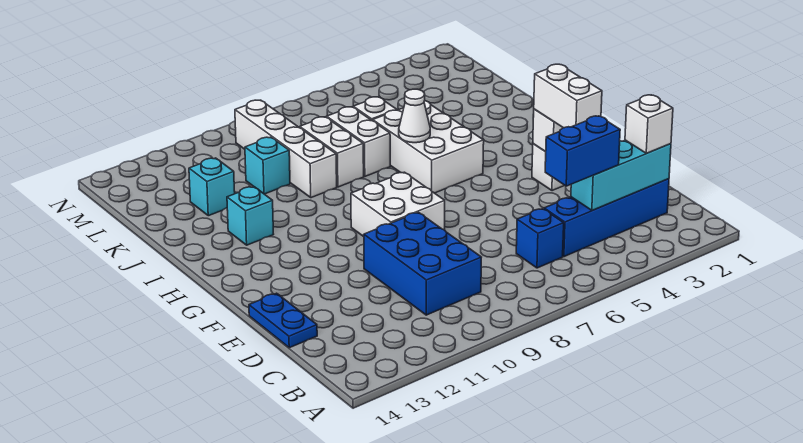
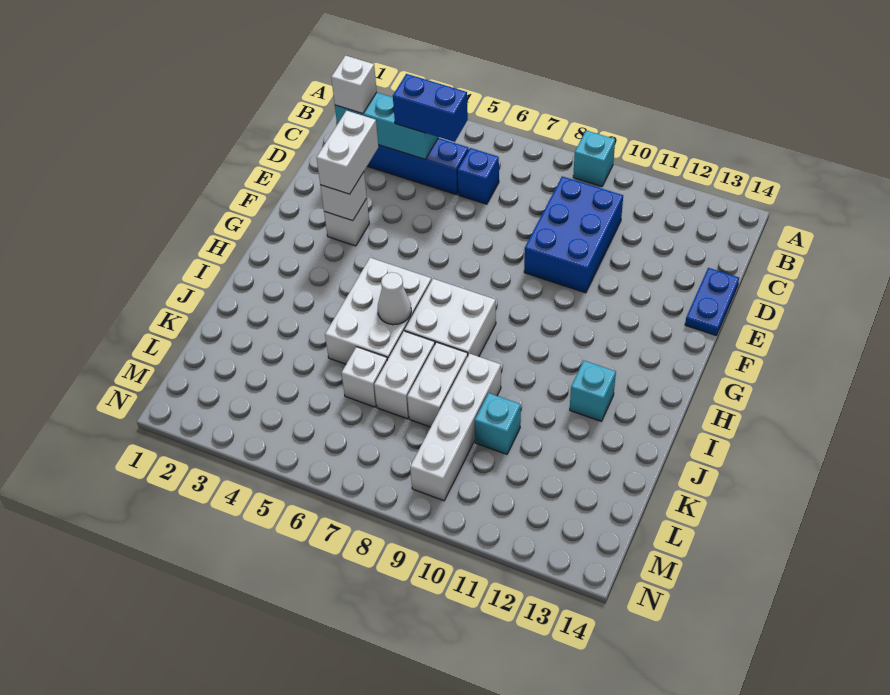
white 2x2 brick [351,172,445,237] -> white 2x2 brick moved to [405,279,496,357]
cyan 1x1 brick [189,158,235,216] -> cyan 1x1 brick moved to [573,130,615,186]

